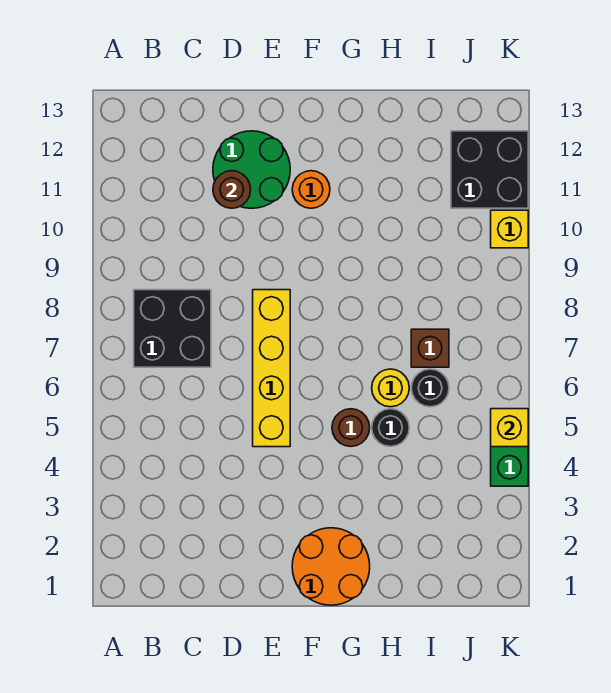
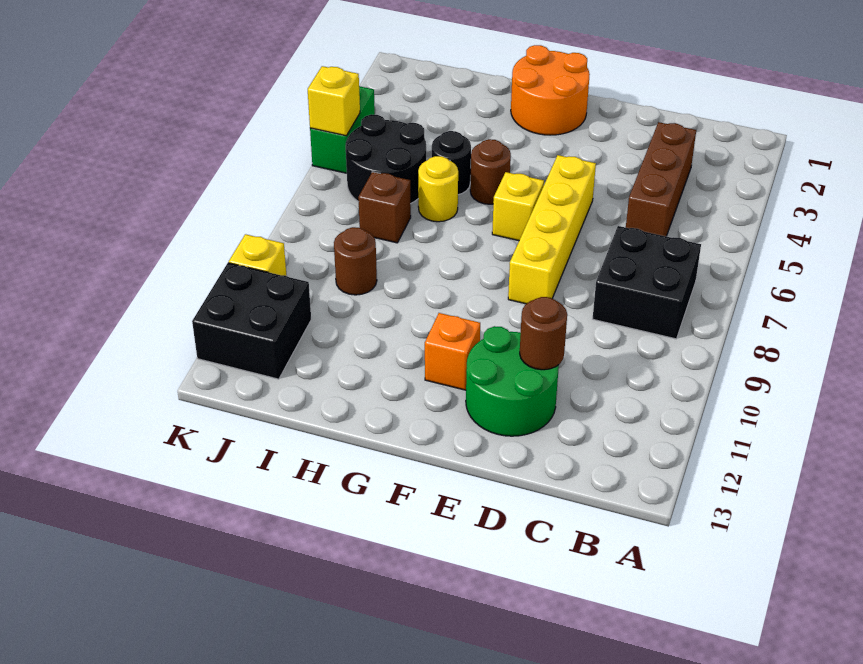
none -> brown 1x3 brick [626,122,696,236]
none -> yellow 1x1 brick [492,172,544,241]
orange 1x1 round brick [292,171,330,208] -> orange 1x1 brick [425,313,480,390]
black 1x1 round brick [411,369,449,407] -> black 2x2 round brick [346,114,426,204]
none -> brown 1x1 round brick [334,227,377,295]

